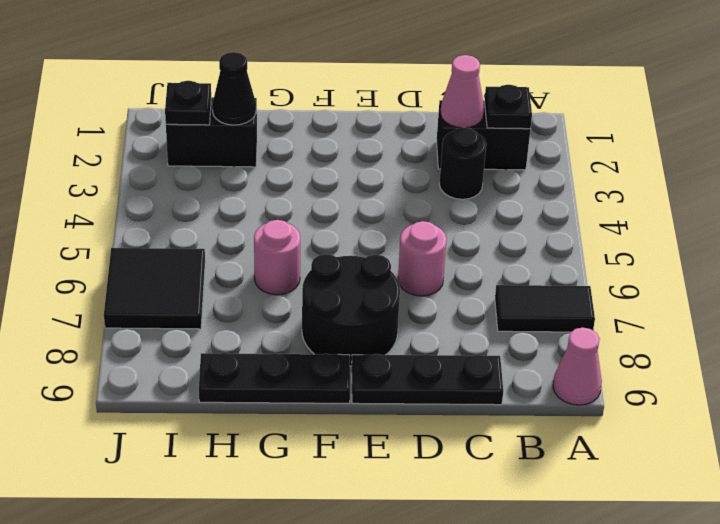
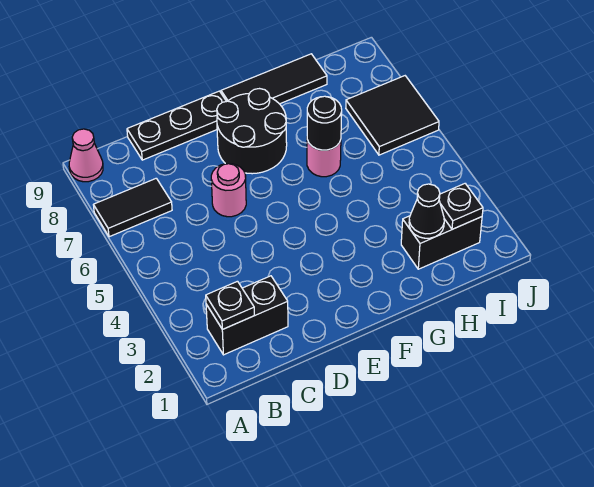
pink 1x1 cone [440,55,484,128] -> none
black 1x1 round brick [439,127,486,199] -> black 1x1 round brick moved to [307,96,342,150]
black 1x3 plate [199,353,350,403] -> black 1x3 tile [221,54,327,104]

